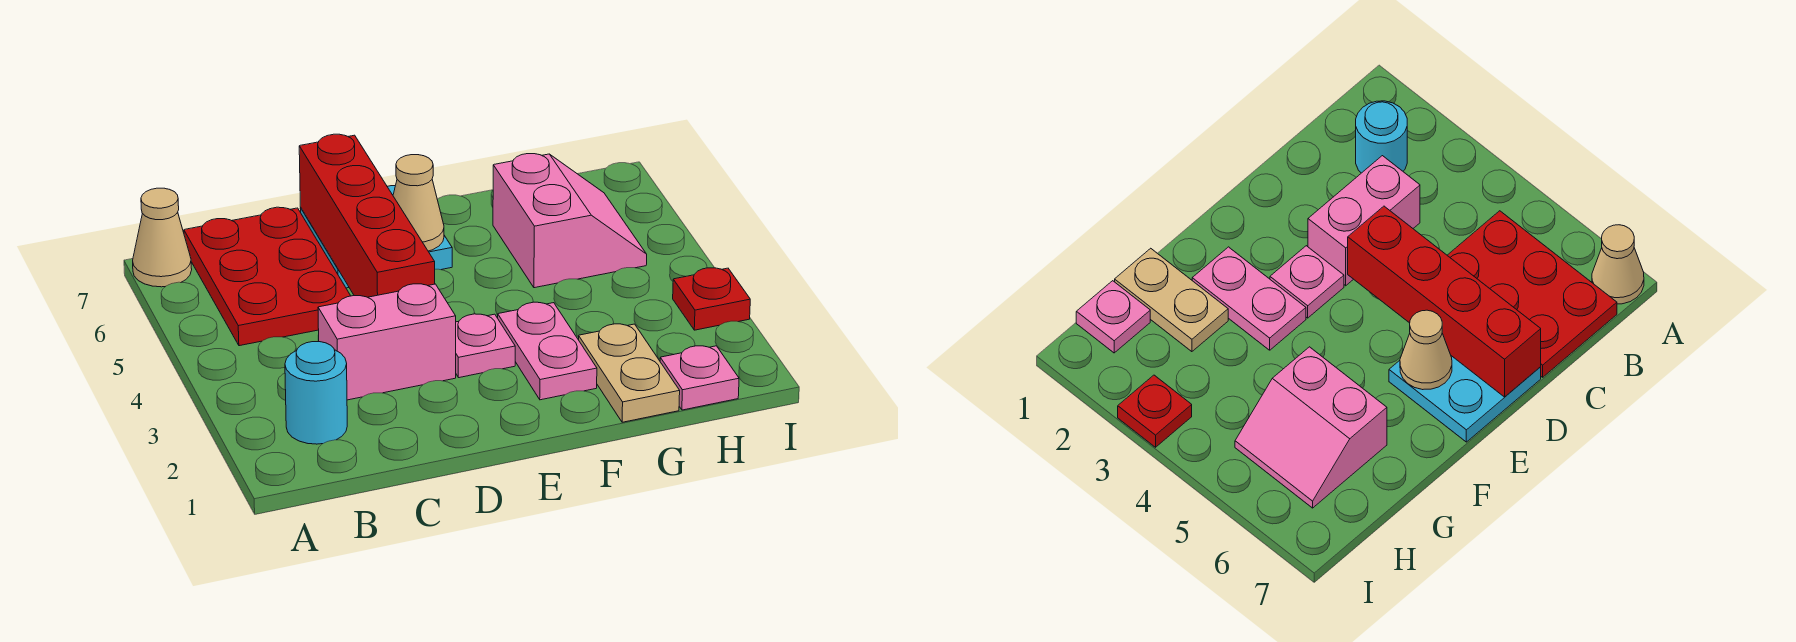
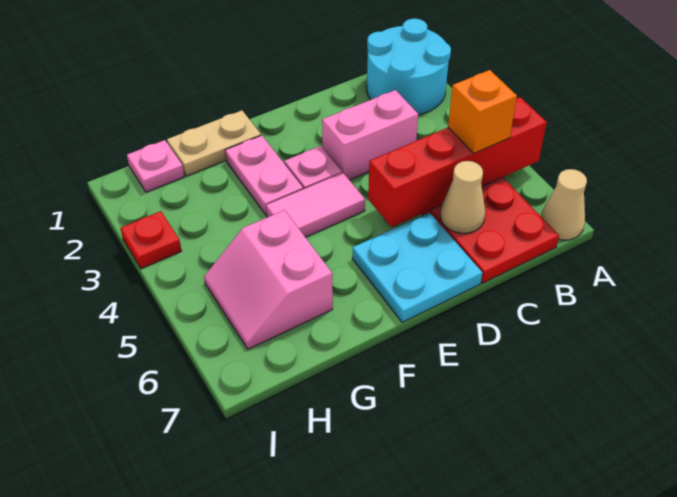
cyan 1x1 round brick [285,341,347,444] -> cyan 2x2 round brick [367,18,451,115]
none -> orange 1x1 brick [448,70,517,153]
red 1x4 brick [299,134,435,297] -> red 1x4 brick turned to [368,97,547,227]
none -> pink 1x2 tile [266,173,365,237]
tan 1x1 cone [393,155,444,251] -> tan 1x1 cone moved to [440,161,485,233]
tan 1x2 plate [579,324,680,422] -> tan 1x2 plate turned to [167,110,261,176]

